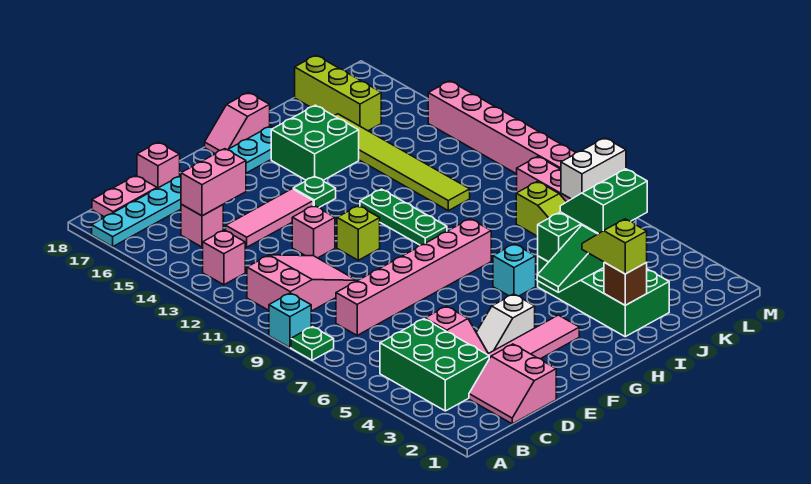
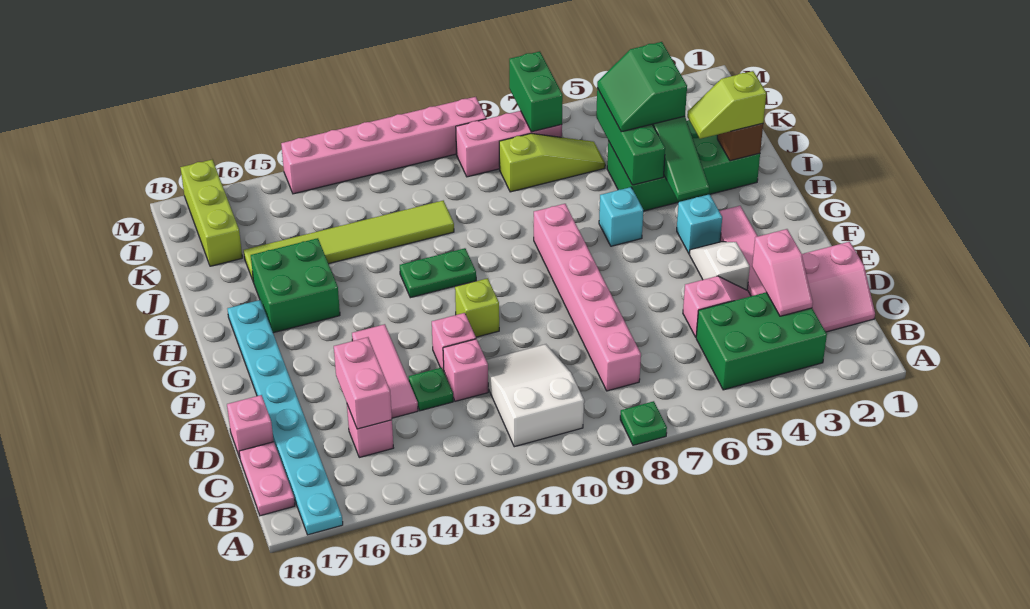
cyan 1x1 brick [269,293,311,348] -> cyan 1x1 brick moved to [677,194,722,254]
pink 2x3 slope [247,255,357,311] -> white 2x3 slope [486,344,584,447]
pink 1x1 brick [203,230,245,285] -> pink 1x1 brick moved to [443,339,488,401]
white 1x2 slope [476,294,535,354] -> white 1x2 slope turned to [690,242,750,290]
green 1x1 plate [293,176,336,208] -> green 1x1 plate moved to [409,368,453,411]
pink 1x2 slope [205,93,270,154] -> pink 1x2 slope moved to [752,229,813,316]
green 1x3 plate [360,189,447,245] -> green 1x2 plate [400,248,476,298]
lime 1x3 brick [295,55,381,131] -> lime 1x3 brick turned to [180,160,242,266]
white 1x2 brick [561,138,626,199] -> green 1x2 brick [509,51,563,132]

